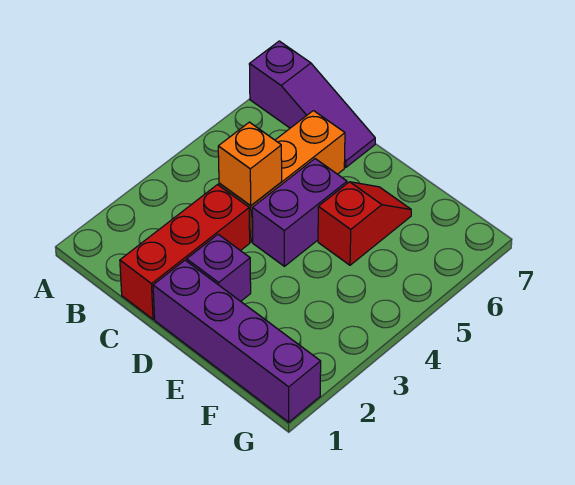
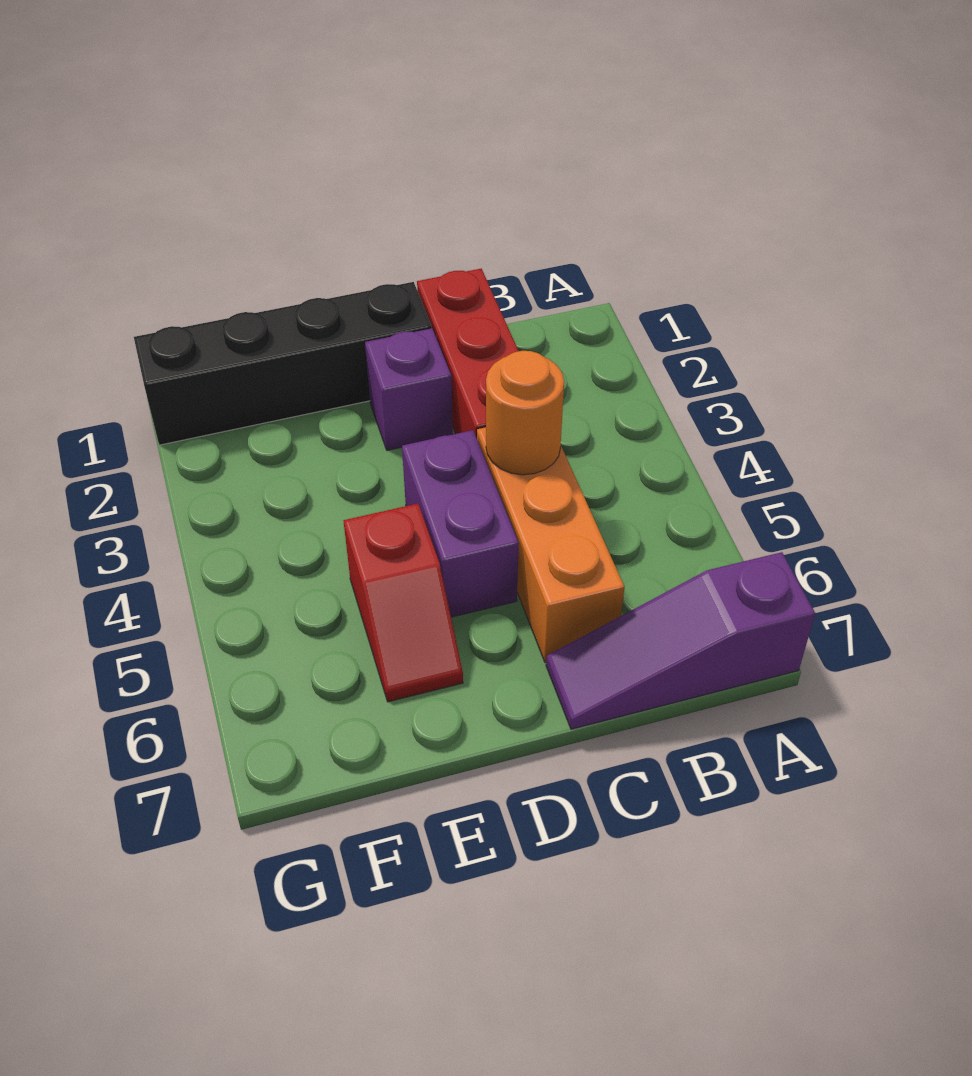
orange 1x1 brick [218,122,282,206] -> orange 1x1 round brick [486,351,564,475]
purple 1x4 brick [153,260,321,422] -> black 1x4 brick [134,282,432,445]

